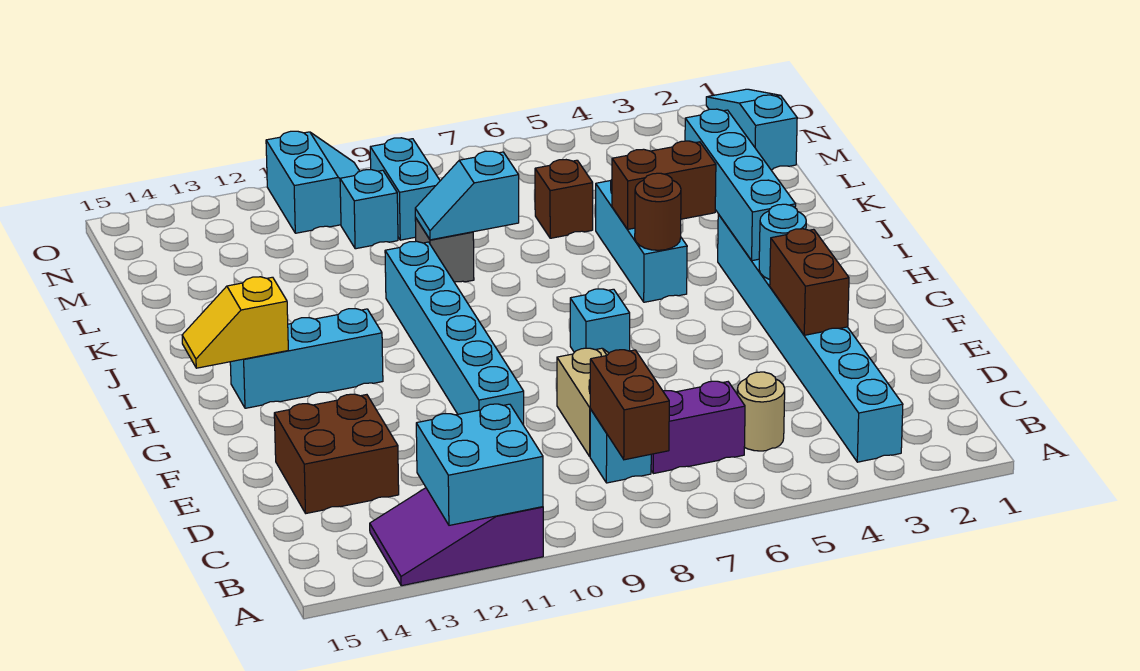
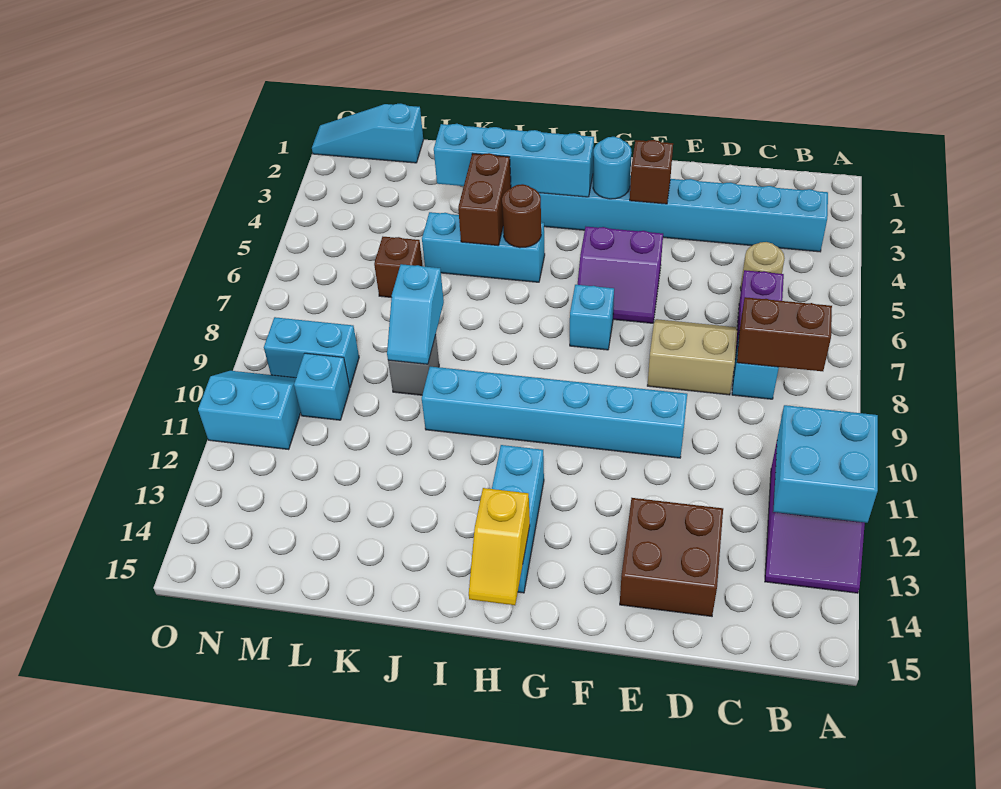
brown 1x2 brick [770,229,849,335] -> brown 1x1 brick [630,140,673,204]
none -> purple 2x2 slope [578,227,663,323]

